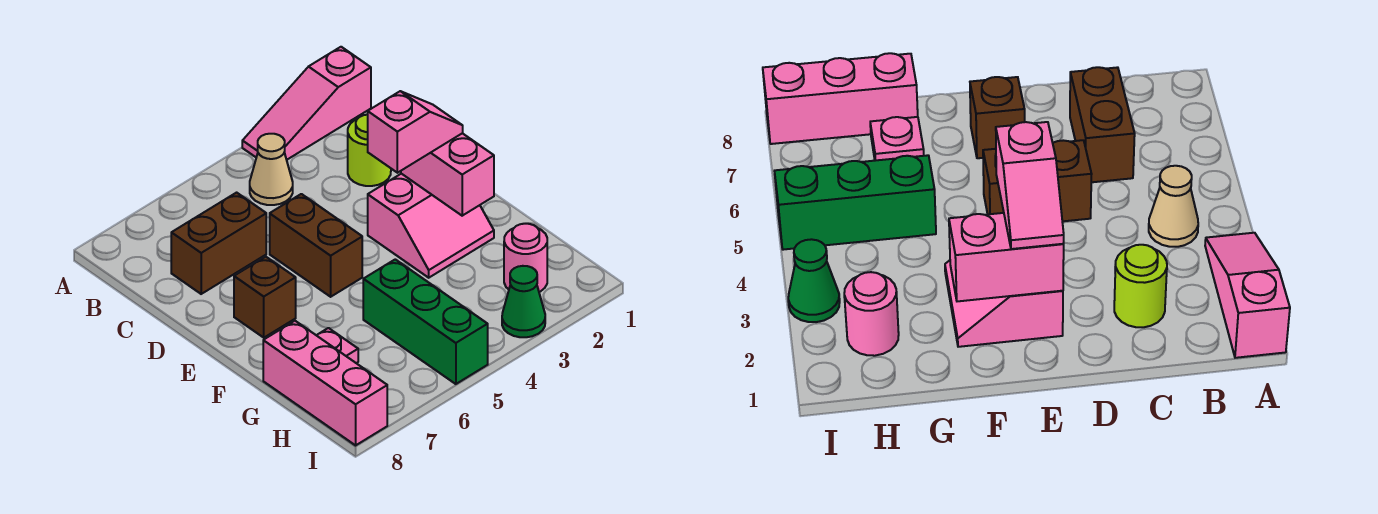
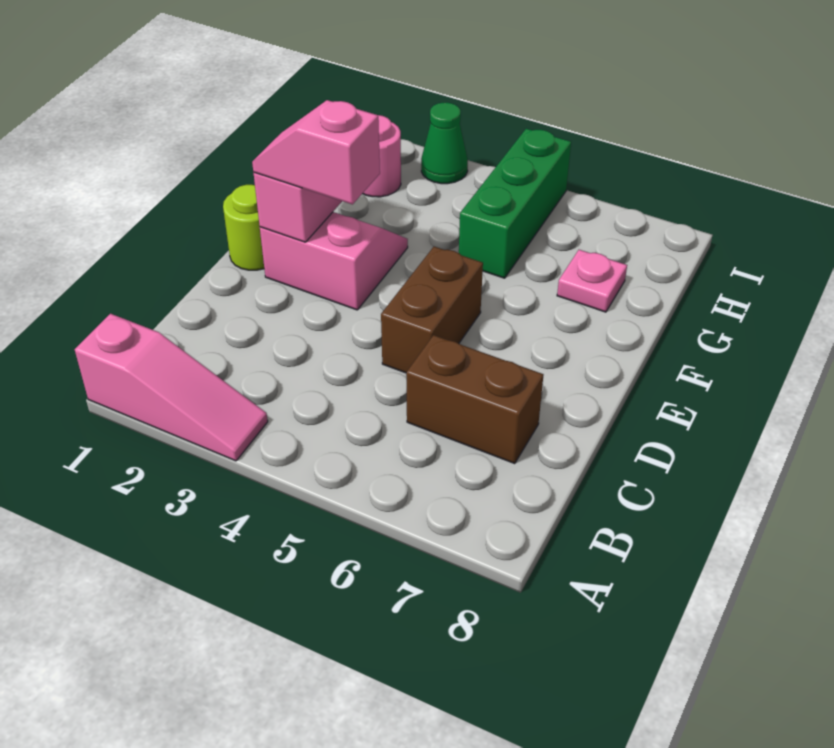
tan 1x1 cone [250,134,293,205] -> none
lime 1x1 round brick [348,115,391,186] -> lime 1x1 round brick moved to [223,185,264,270]
brown 1x1 brick [234,257,296,338] -> none
pink 1x3 brick [263,321,387,445] -> none

